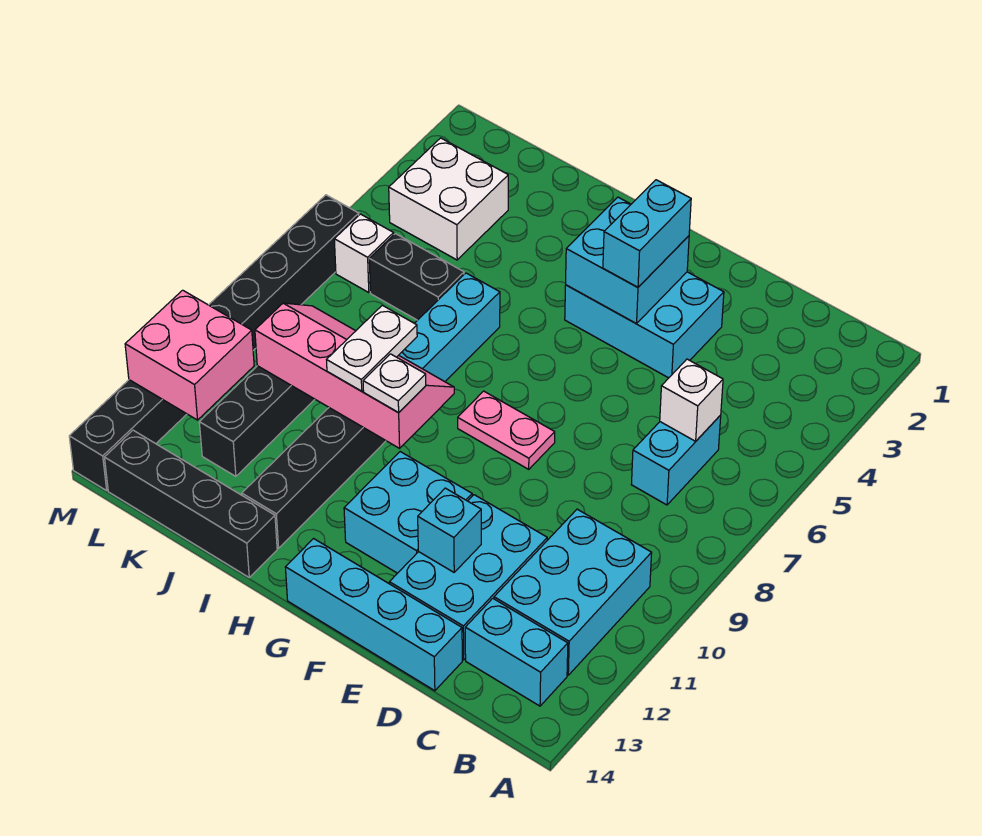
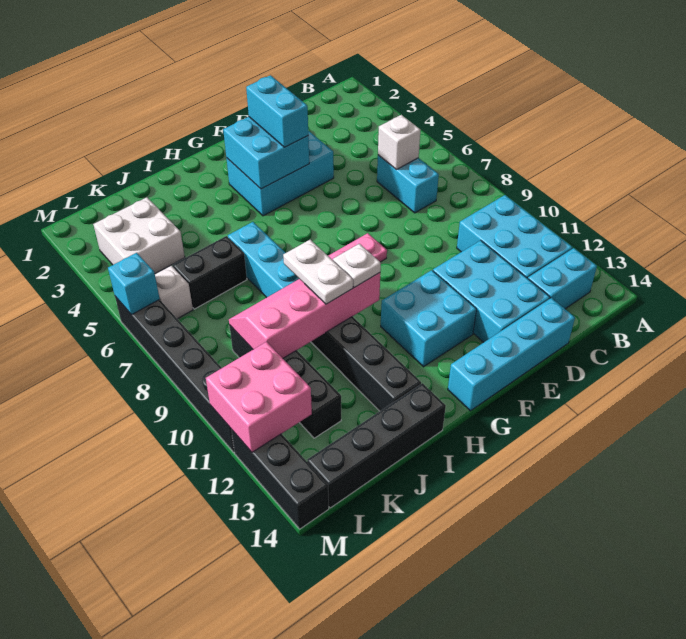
cyan 1x1 brick [418,488,481,572] -> cyan 1x1 brick moved to [108,253,160,315]

